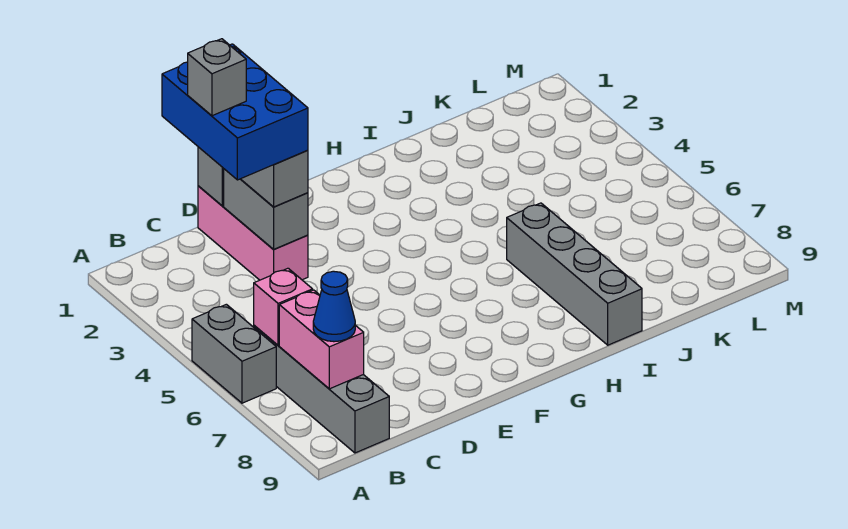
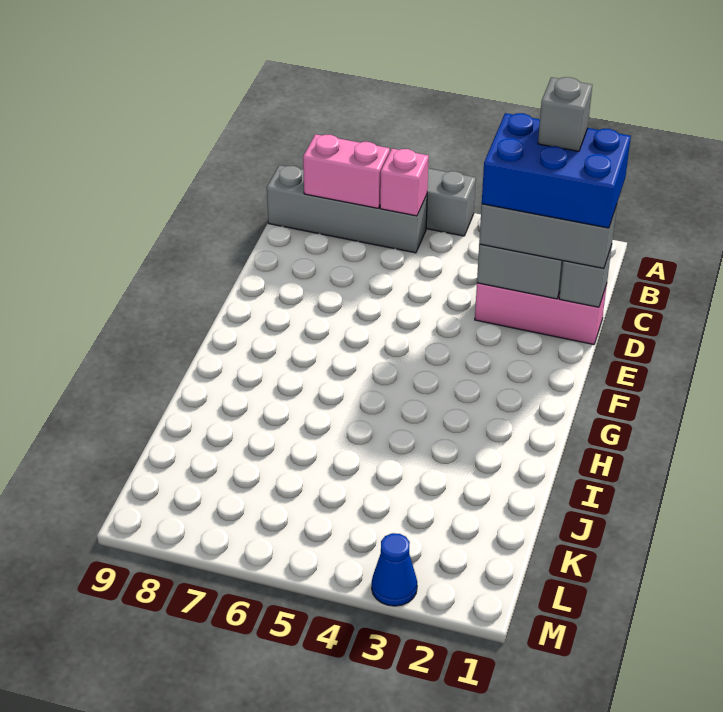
blue 1x1 cone [313,271,355,342] -> blue 1x1 cone moved to [372,533,417,606]
grey 1x4 brick [507,203,642,345] -> none

